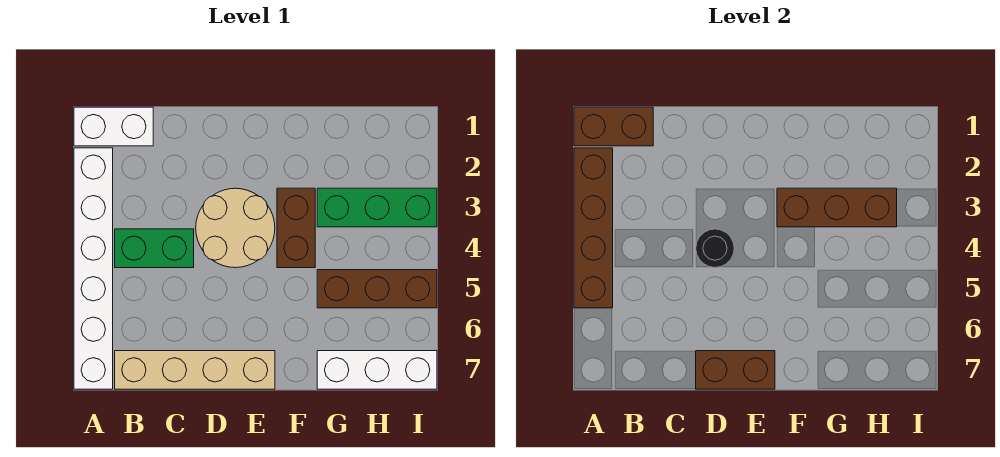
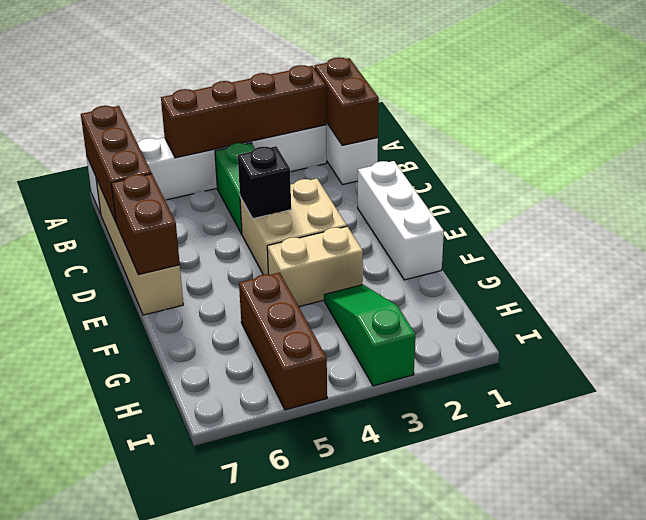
tan 2x2 round brick [196,188,275,268] -> tan 2x2 brick [240,179,347,275]
black 1x1 round brick [696,229,734,268] -> black 1x1 brick [238,146,291,219]
brown 1x2 brick [277,188,315,268] -> tan 1x2 brick [267,227,363,307]
brown 1x3 brick [777,188,897,227] -> brown 1x3 brick moved to [81,106,152,222]
green 1x3 brick [317,188,437,227] -> green 1x3 slope [324,285,415,386]
white 1x3 brick [317,351,437,389] -> white 1x3 brick moved to [358,161,444,280]

